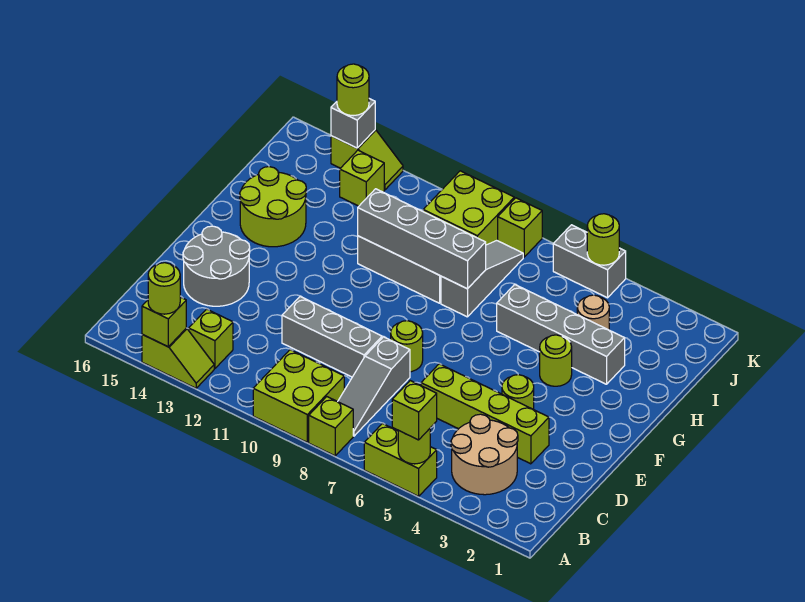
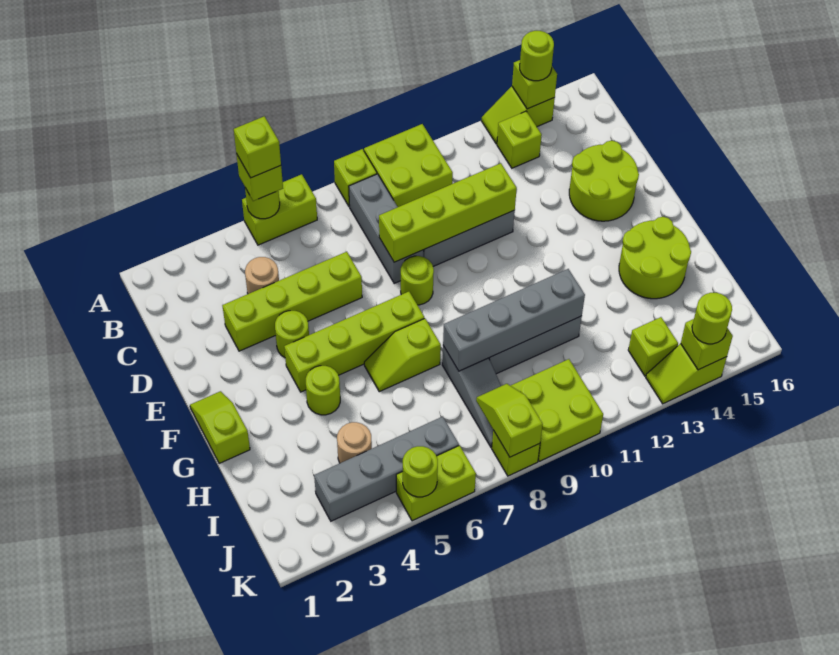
none -> lime 1x1 brick [234,116,281,178]
tan 2x2 round brick [451,414,518,495] -> tan 1x1 round brick [245,257,279,294]
grey 1x3 slope [338,337,410,436] -> grey 1x3 brick [349,174,424,283]
none -> lime 1x4 brick [379,163,517,262]
grey 2x2 round brick [183,226,250,306] -> lime 2x2 round brick [569,141,639,221]
none -> lime 1x2 slope [190,391,250,464]
none -> lime 1x4 brick [284,292,424,392]
none -> lime 1x2 slope [364,318,441,392]
grey 1x4 brick [497,284,625,384] -> grey 1x4 brick moved to [314,416,459,521]
none -> lime 1x2 slope [476,384,543,457]
grey 1x2 brick [553,225,626,298] -> lime 1x2 brick [396,445,476,521]
grey 1x1 brick [331,99,375,148] -> lime 1x1 brick [681,319,733,370]

